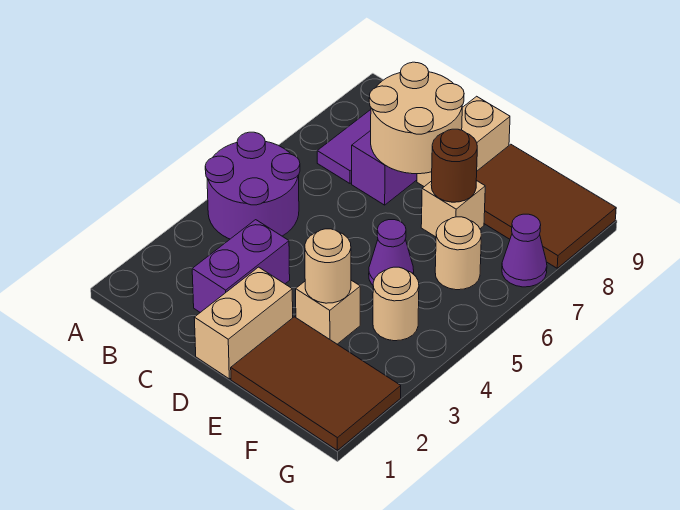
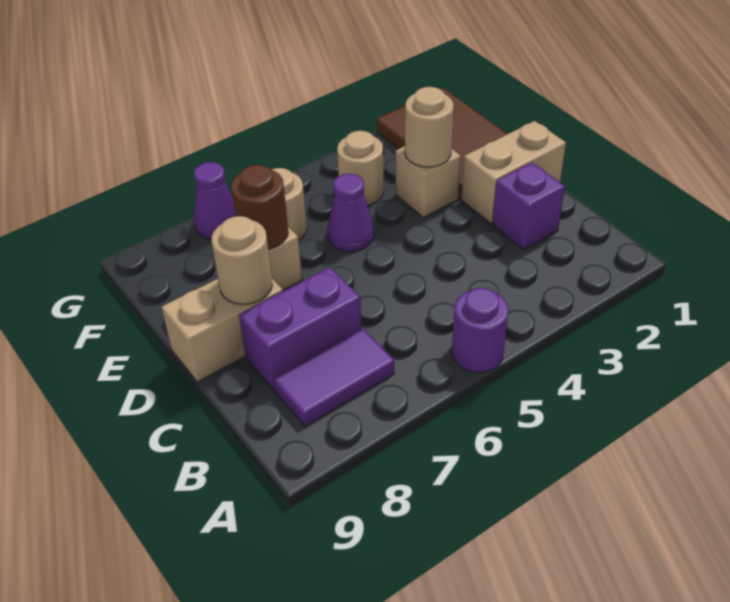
purple 2x2 round brick [205,132,300,239] -> purple 1x1 round brick [452,288,509,373]
purple 1x2 brick [192,220,290,312] -> purple 1x1 brick [492,162,565,250]
tan 2x2 round brick [369,62,464,174] -> tan 1x1 round brick [211,216,272,304]
brown 2x3 tile [476,144,616,268] -> none

